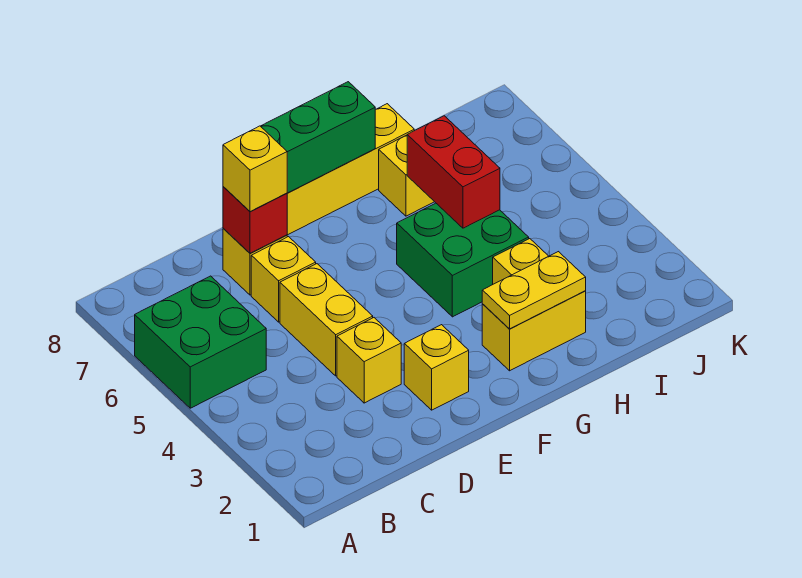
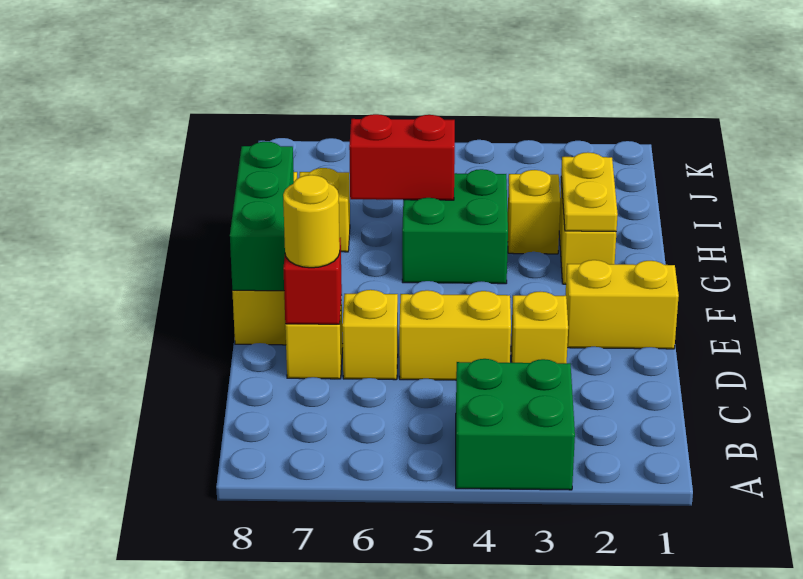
green 2x2 brick [135,276,266,408] -> green 2x2 brick moved to [456,359,575,490]
yellow 1x1 brick [223,126,287,212] -> yellow 1x1 round brick [283,175,340,268]
yellow 1x1 brick [404,325,469,410] -> yellow 1x2 brick [565,260,679,349]

